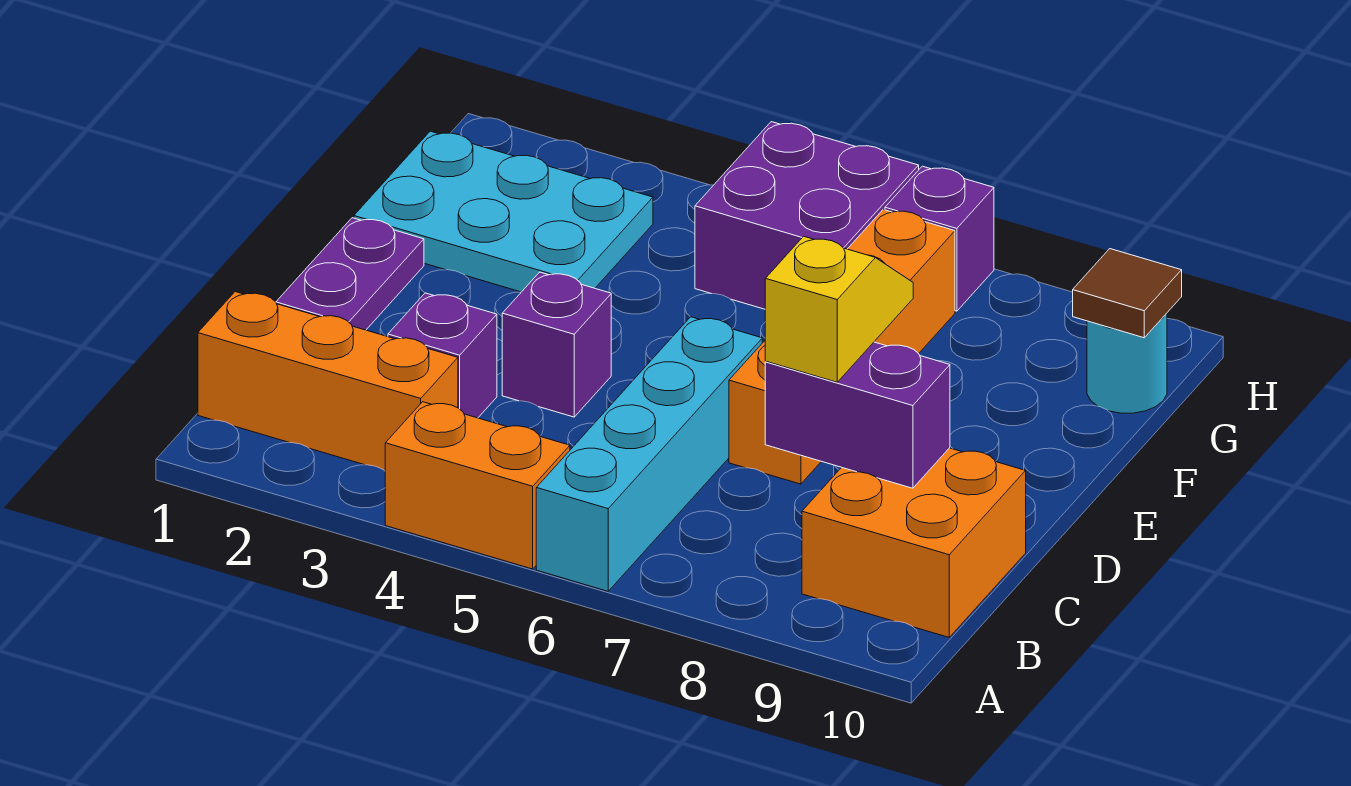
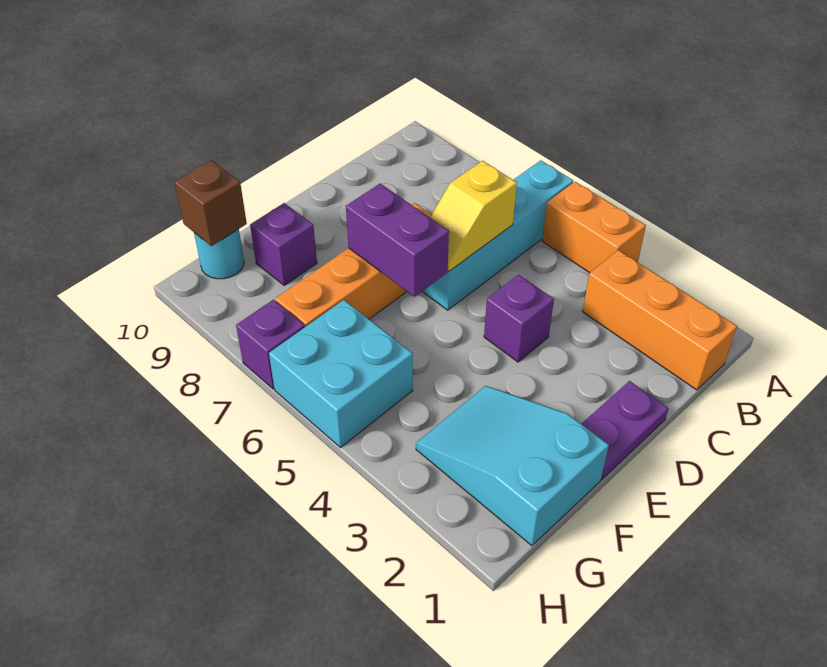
orange 2x2 brick [802,448,1026,637] -> none
purple 1x1 brick [388,293,497,418] -> purple 1x1 brick moved to [250,203,317,286]
purple 1x2 brick [765,342,950,488] -> purple 1x2 brick moved to [346,184,449,297]
yellow 1x2 slope [765,236,913,382] -> yellow 1x2 slope moved to [430,161,517,271]
cyan 2x3 plate [354,131,653,292] -> cyan 2x3 slope [416,386,609,546]
purple 2x2 brick [695,122,919,309] -> cyan 2x2 brick [269,300,413,448]
brown 1x1 tile [1073,249,1182,338] -> brown 1x1 brick [175,160,247,246]

